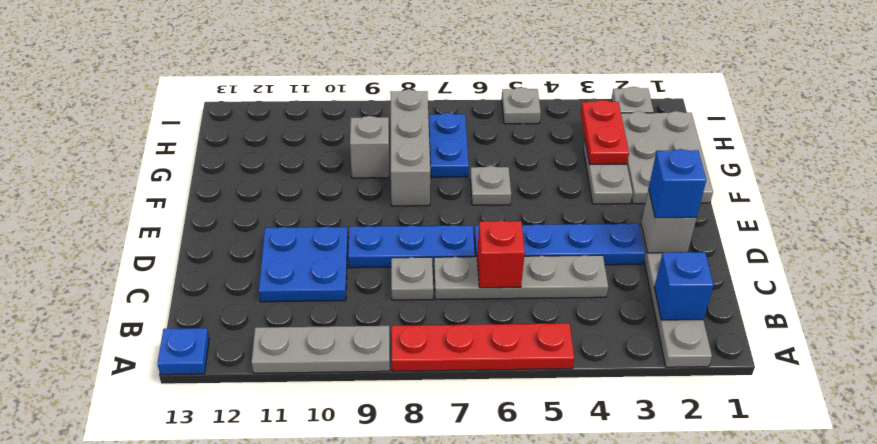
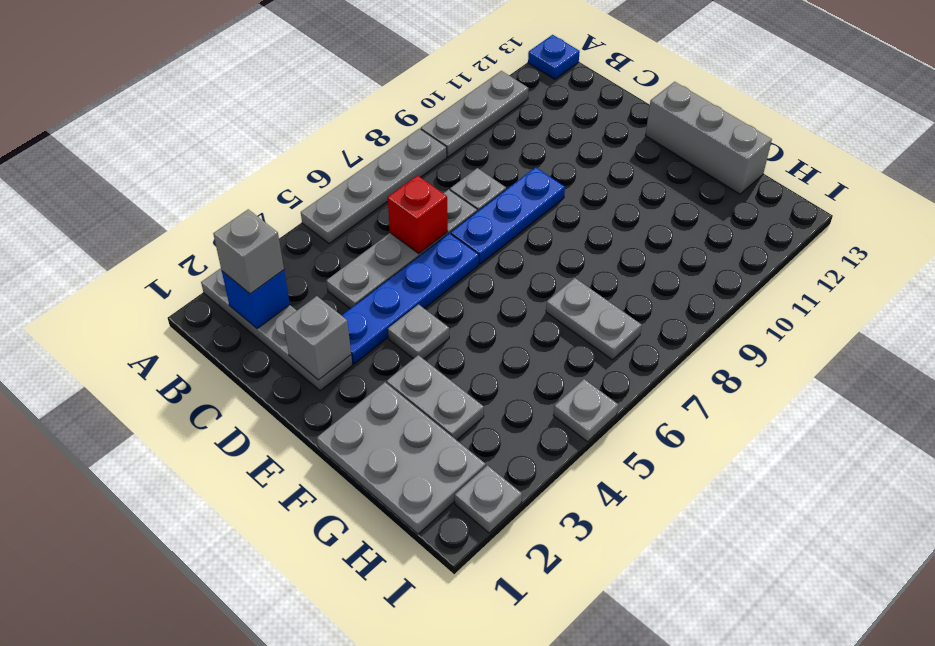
red 1x4 plate [391,323,574,371] -> grey 1x4 plate [301,128,447,244]
blue 2x2 plate [259,226,348,302] -> none
blue 1x1 brick [649,149,706,218] -> none
grey 1x1 plate [470,166,511,205] -> grey 1x1 plate moved to [388,304,449,359]
grey 1x3 brick [390,89,430,206] -> grey 1x3 brick moved to [645,82,772,194]
red 1x2 plate [581,100,629,164] -> none
blue 1x2 plate [429,113,469,177] -> grey 1x2 plate [546,278,642,360]
grey 1x1 brick [350,116,389,178] -> grey 1x1 brick moved to [213,209,284,294]

